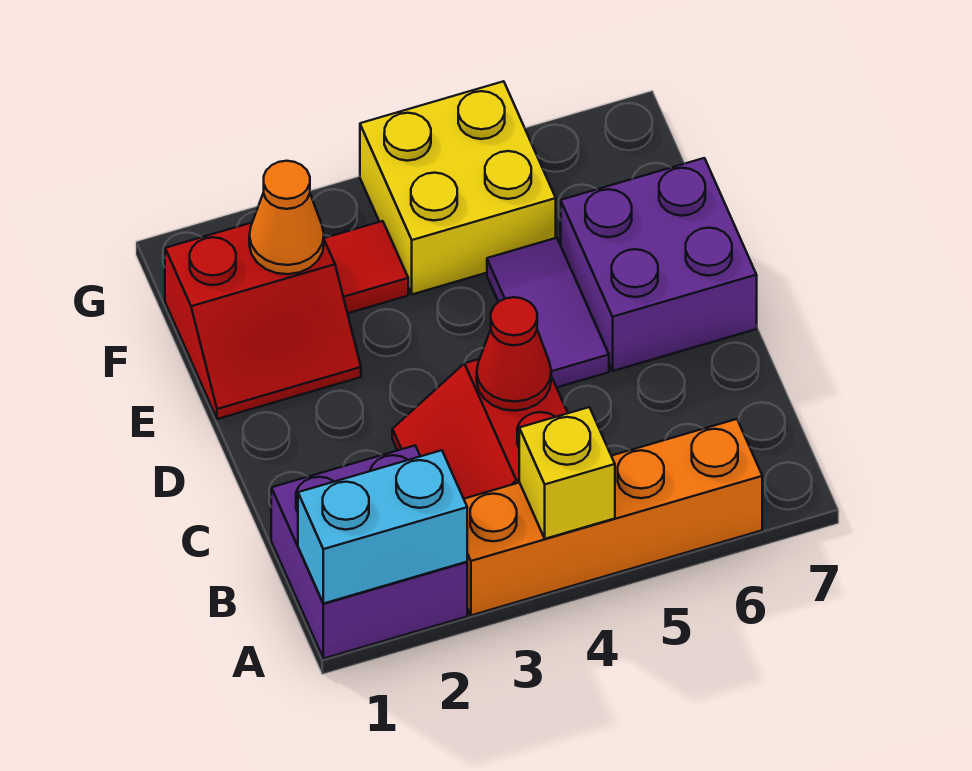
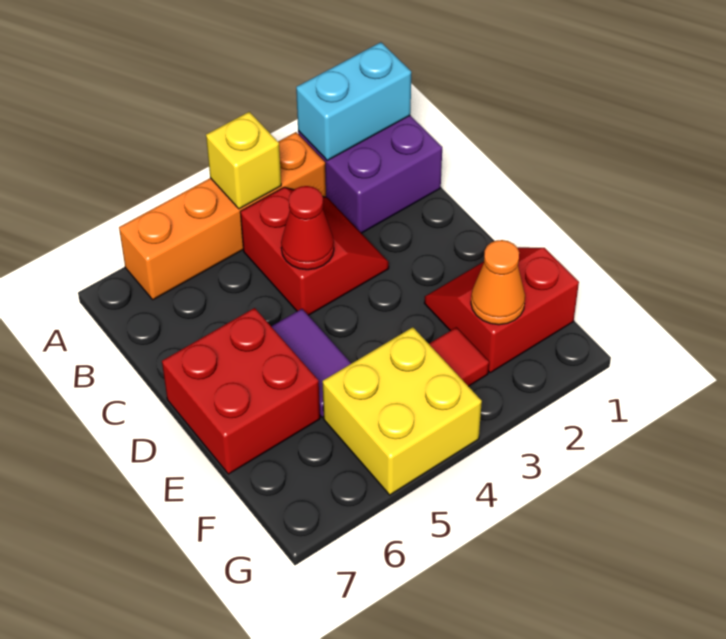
purple 2x2 brick [561,158,757,371] -> red 2x2 brick [162,308,320,474]

